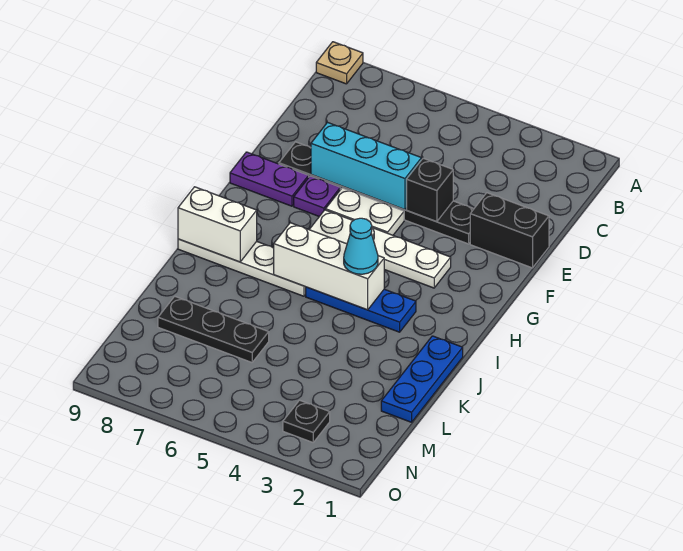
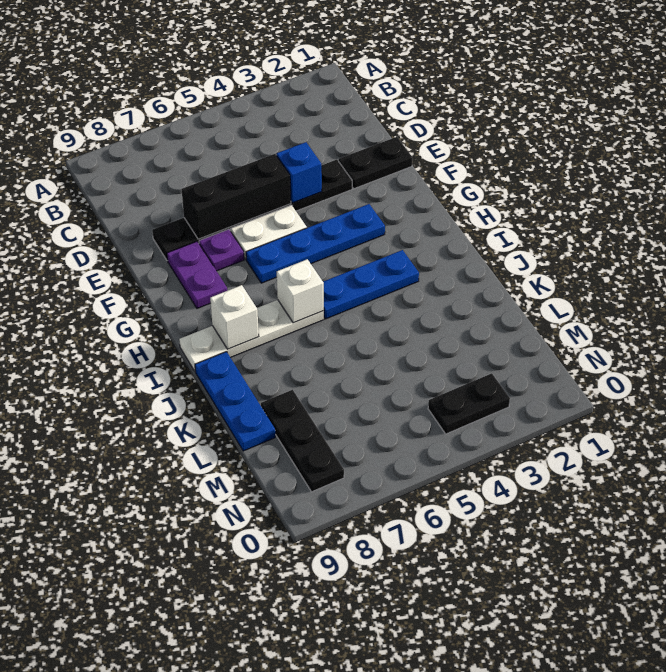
tan 1x1 plate [316,42,363,84] -> none
black 1x2 brick [470,193,549,268] -> black 1x2 plate [339,137,412,189]
black 1x1 brick [407,158,453,222] -> blue 1x1 brick [277,142,322,203]
cyan 1x3 brick [311,122,421,210] -> black 1x3 brick [182,154,291,239]
purple 1x2 plate [230,152,309,206] -> purple 1x2 plate turned to [167,242,227,309]
white 1x4 plate [309,210,451,288] -> blue 1x4 plate [246,204,385,283]
white 1x3 brick [274,223,384,310] -> white 1x1 brick [277,259,324,323]
cyan 1x1 cone [344,218,378,274] -> none
white 1x2 brick [178,187,257,262] -> white 1x1 brick [210,285,259,349]
blue 1x3 plate [381,336,463,422] -> blue 1x3 plate moved to [195,352,275,451]
black 1x3 plate [158,296,269,362] -> black 1x3 plate turned to [261,390,344,492]
black 1x1 plate [283,400,330,442] -> black 1x2 plate [428,373,510,434]

